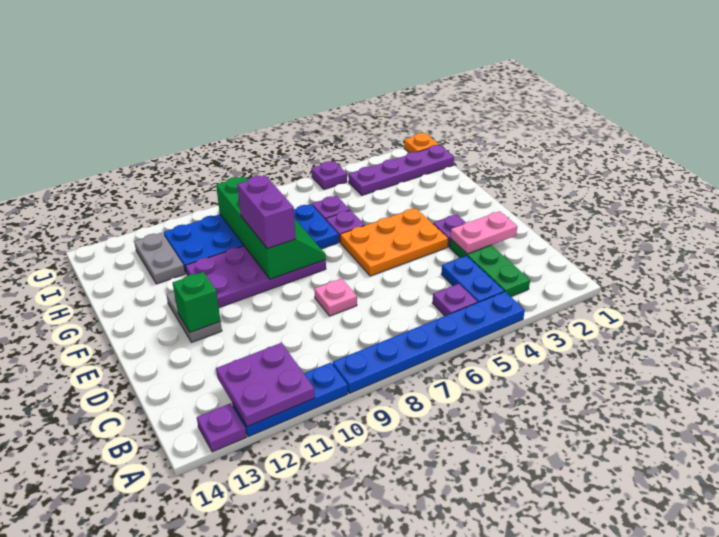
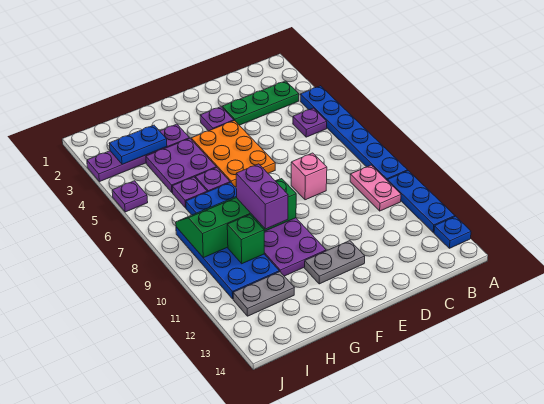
purple 2x2 plate [216,343,315,427] -> purple 2x2 plate moved to [146,139,216,193]
purple 1x1 plate [197,403,246,452] -> blue 1x1 plate [434,216,471,248]
blue 1x2 plate [441,256,504,303] -> blue 1x2 plate moved to [109,125,167,164]
pink 1x2 plate [450,211,517,254] -> pink 1x2 plate moved to [350,165,401,211]
pink 1x1 plate [314,278,357,316] -> pink 1x1 brick [291,153,327,200]
green 1x1 brick [173,272,221,332] -> green 1x1 brick moved to [227,215,264,264]
purple 1x2 brick [237,175,296,249] -> purple 1x2 brick turned to [236,164,288,229]
purple 1x4 plate [349,145,454,195] -> purple 1x4 plate turned to [87,124,190,182]
orange 1x1 plate [404,133,439,153] -> none

